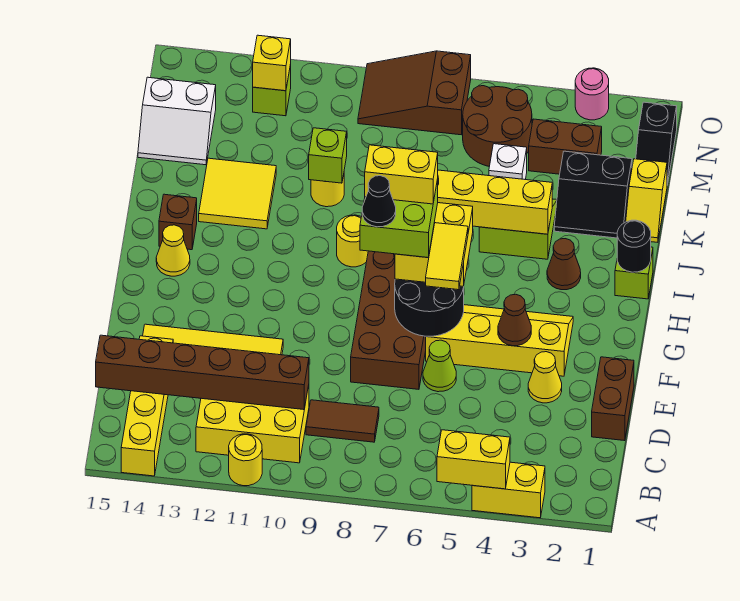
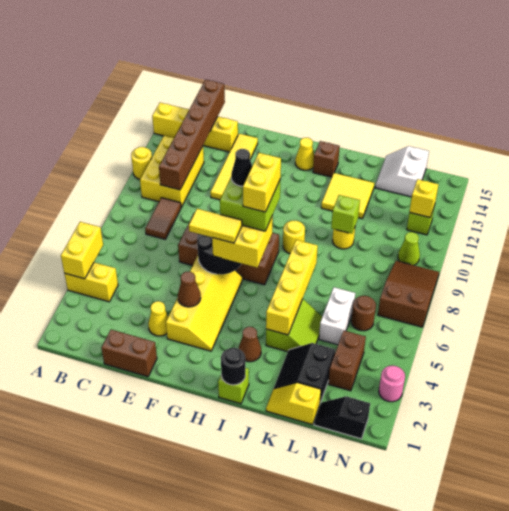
yellow 1x2 brick [472,462,545,518] -> yellow 1x2 brick turned to [64,262,118,302]
lime 1x1 cone [423,340,456,392] -> lime 1x1 cone moved to [398,232,420,265]
white 1x1 brick [489,144,527,180] -> white 1x2 brick [319,287,355,345]
brown 2x2 round brick [463,86,532,166] -> brown 1x1 round brick [351,296,376,331]

